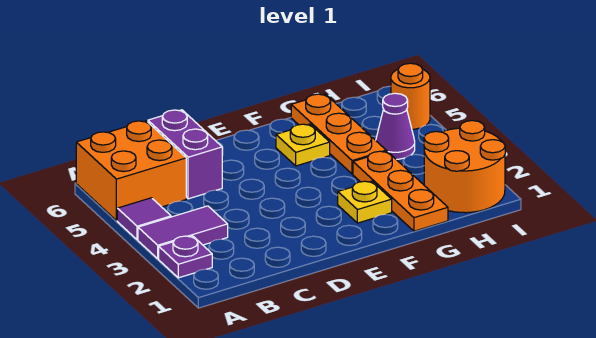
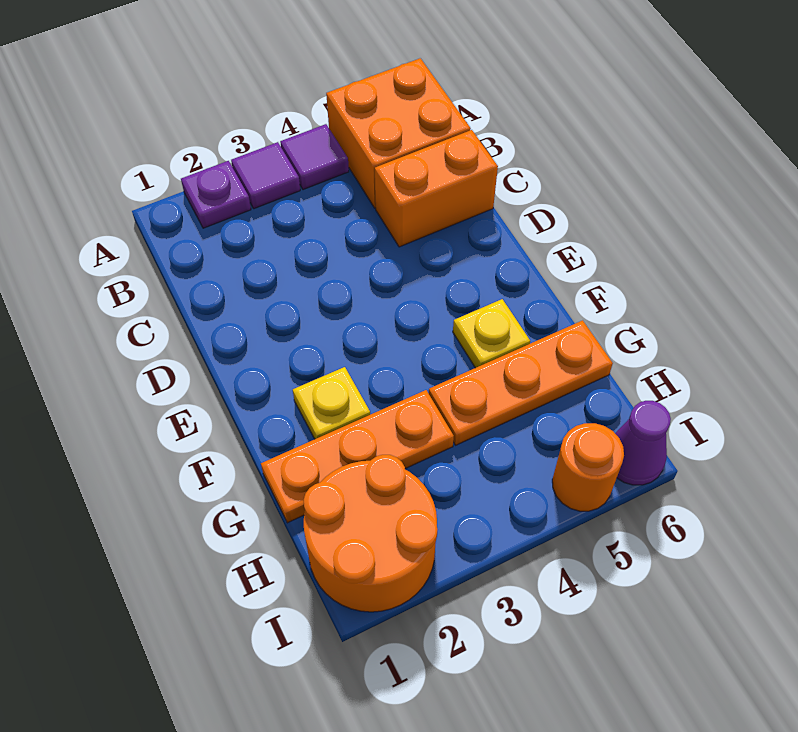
purple 1x2 tile [138,206,228,259] -> purple 1x1 tile [231,142,300,209]
purple 1x2 brick [148,110,222,199] -> orange 1x2 brick [375,130,498,247]
purple 1x1 cone [376,93,415,159] -> purple 1x1 cone moved to [615,401,671,485]

